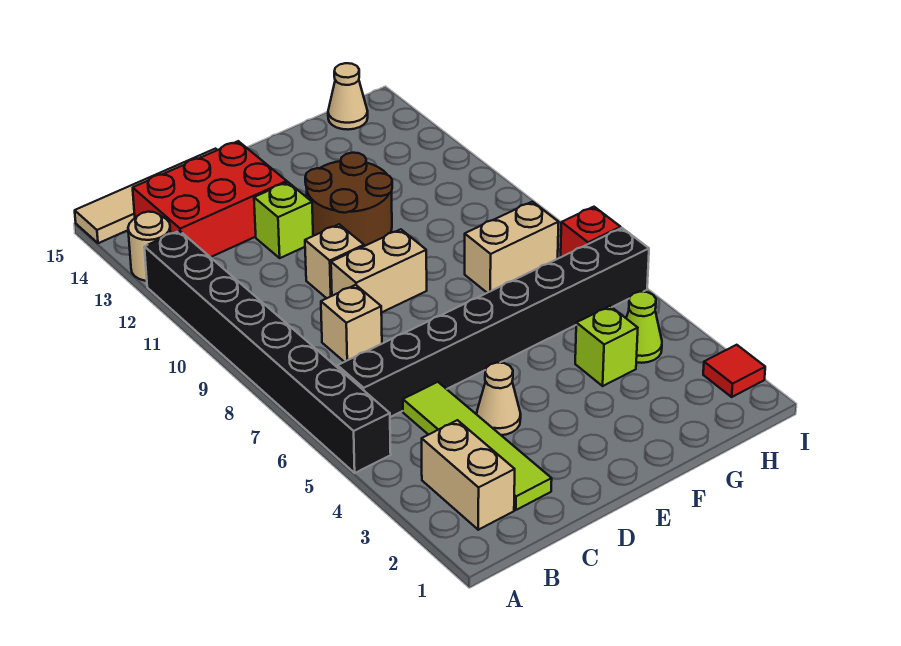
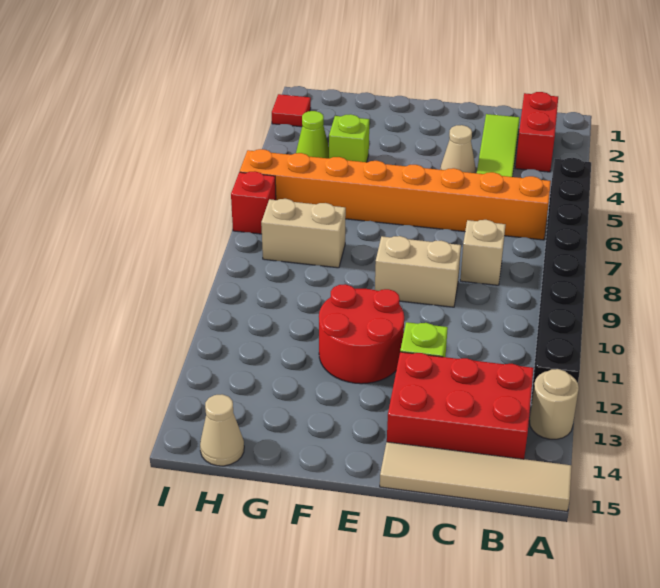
tan 1x2 brick [422,420,515,530] -> red 1x2 brick [515,92,558,172]
black 1x8 brick [338,228,649,417] -> orange 1x8 brick [240,149,551,240]
tan 1x1 brick [305,224,364,298] -> none
brown 2x2 round brick [305,153,392,246] -> red 2x2 round brick [319,284,404,384]

